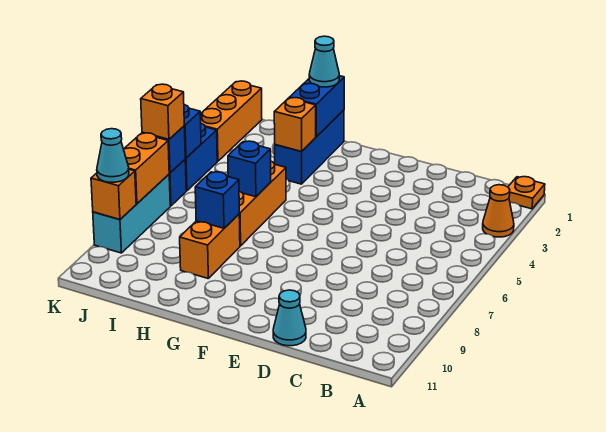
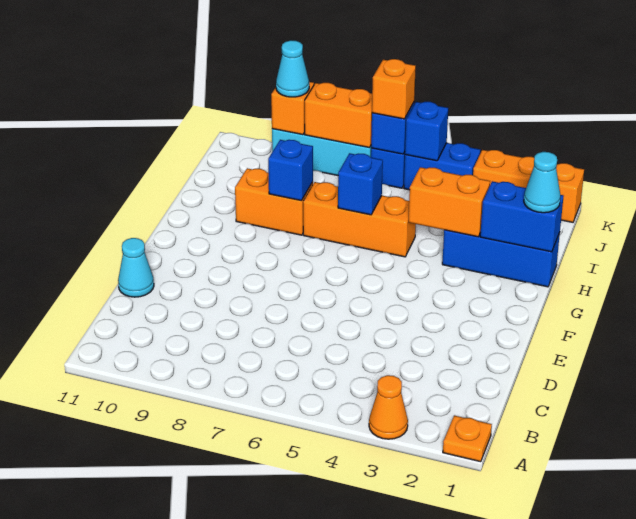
orange 1x1 brick [274,98,316,152] -> orange 1x2 brick [408,167,490,237]

